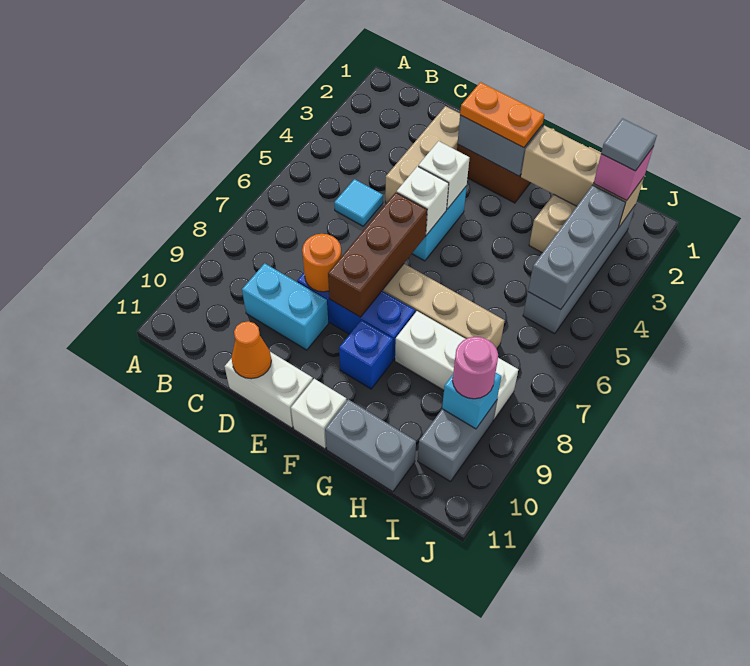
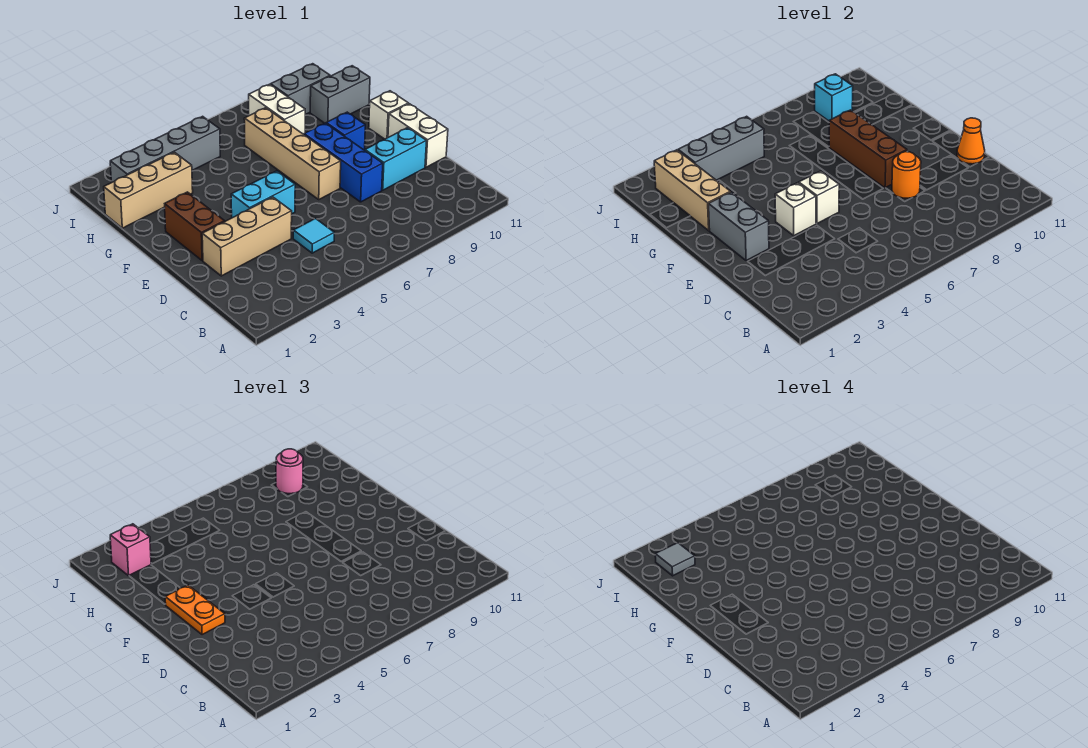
cyan 1x2 brick [242,263,328,350] -> cyan 1x2 brick turned to [365,128,426,190]
brown 1x3 brick [328,192,427,317] -> brown 1x3 brick turned to [829,110,907,188]
white 1x3 brick [395,311,518,420] -> white 1x2 brick [249,84,305,134]
grey 1x2 brick [325,399,416,492] -> grey 1x2 brick turned to [310,66,370,123]

